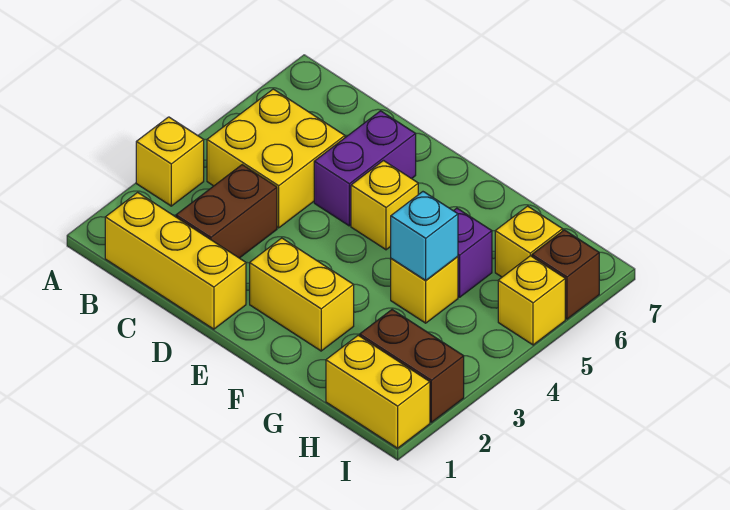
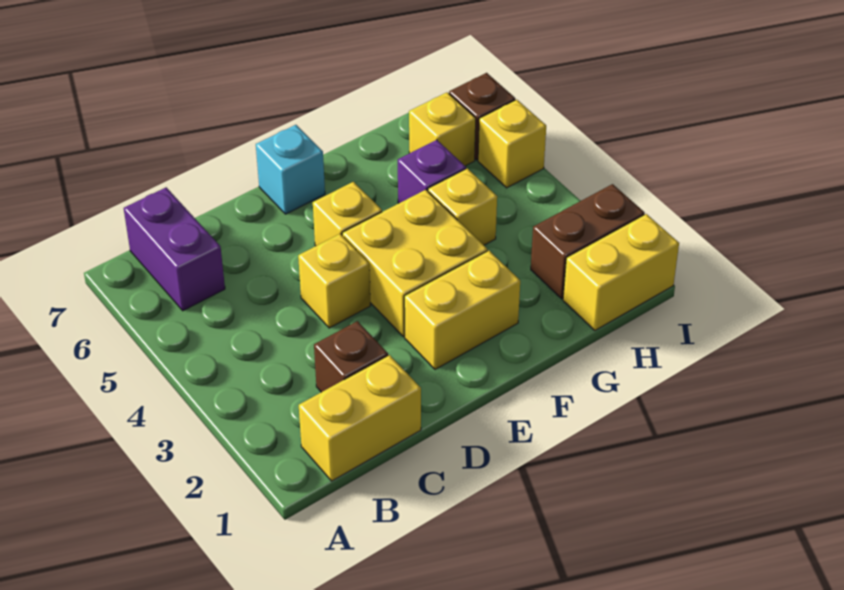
yellow 1x1 brick [136,117,204,206] -> yellow 1x1 brick moved to [298,234,371,328]
yellow 1x3 brick [105,192,246,329] -> yellow 1x2 brick [299,355,421,481]
yellow 2x2 brick [207,89,345,228] -> yellow 2x2 brick moved to [342,190,487,337]
brown 1x2 brick [176,165,277,258] -> brown 1x1 brick [314,321,388,392]
purple 1x2 brick [314,111,416,226] -> purple 1x2 brick moved to [124,187,225,311]
cyan 1x1 brick [391,192,458,281] -> cyan 1x1 brick moved to [256,125,325,214]

